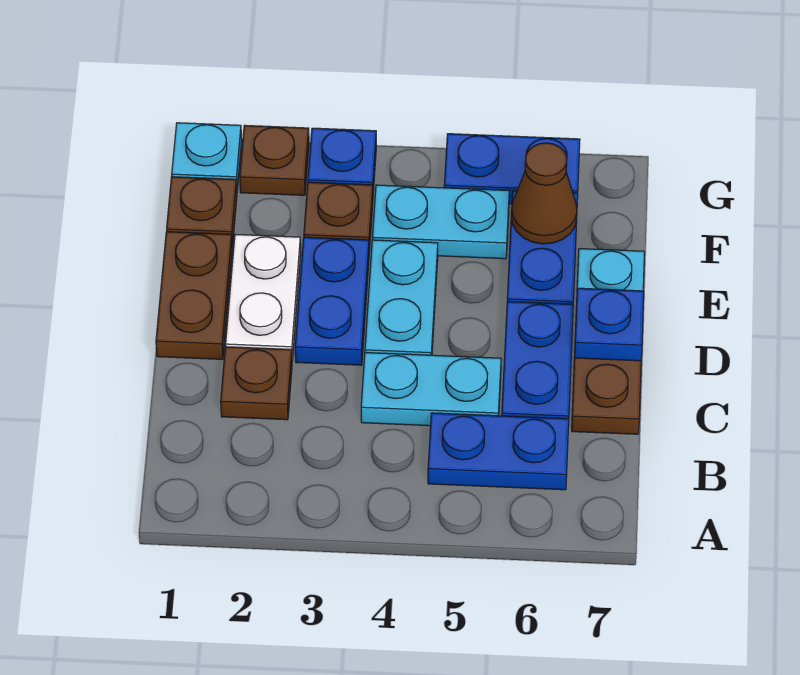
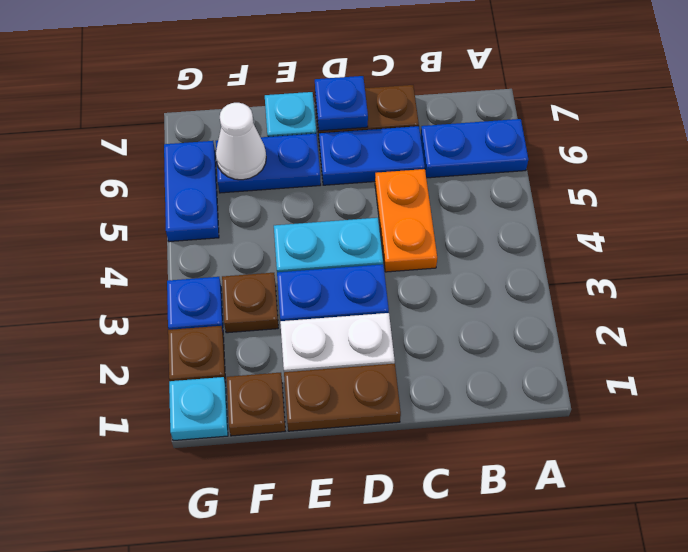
blue 1x2 plate [428,413,569,490] -> blue 1x2 plate turned to [421,119,528,178]
brown 1x1 plate [221,347,292,420] -> none
cyan 1x2 plate [361,353,501,426] -> orange 1x2 plate [375,169,437,272]
cyan 1x2 plate [373,185,509,259] -> none
brown 1x1 cone [511,143,577,244] -> white 1x1 cone [216,103,266,180]

